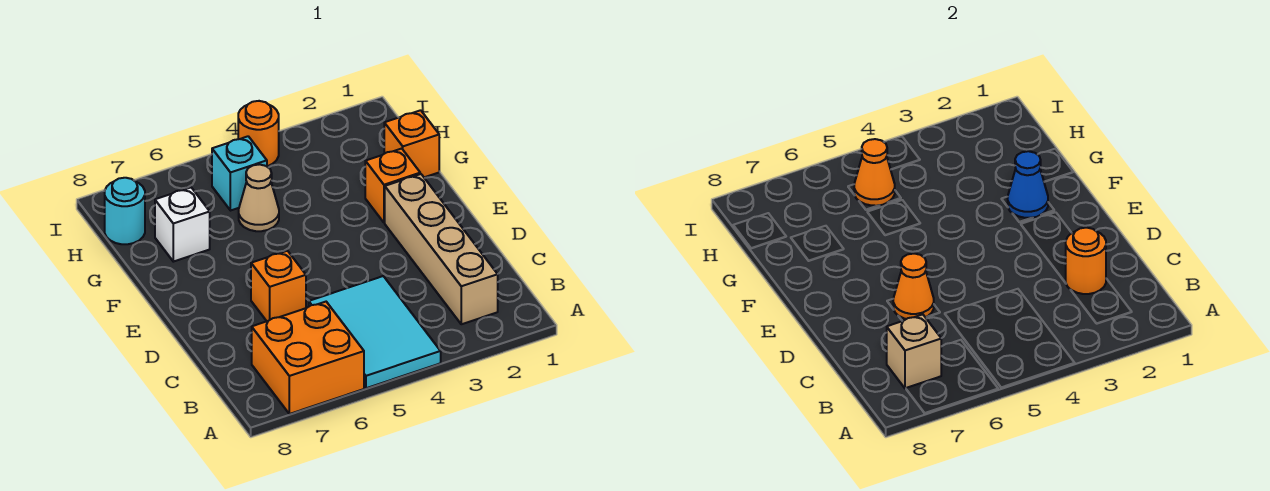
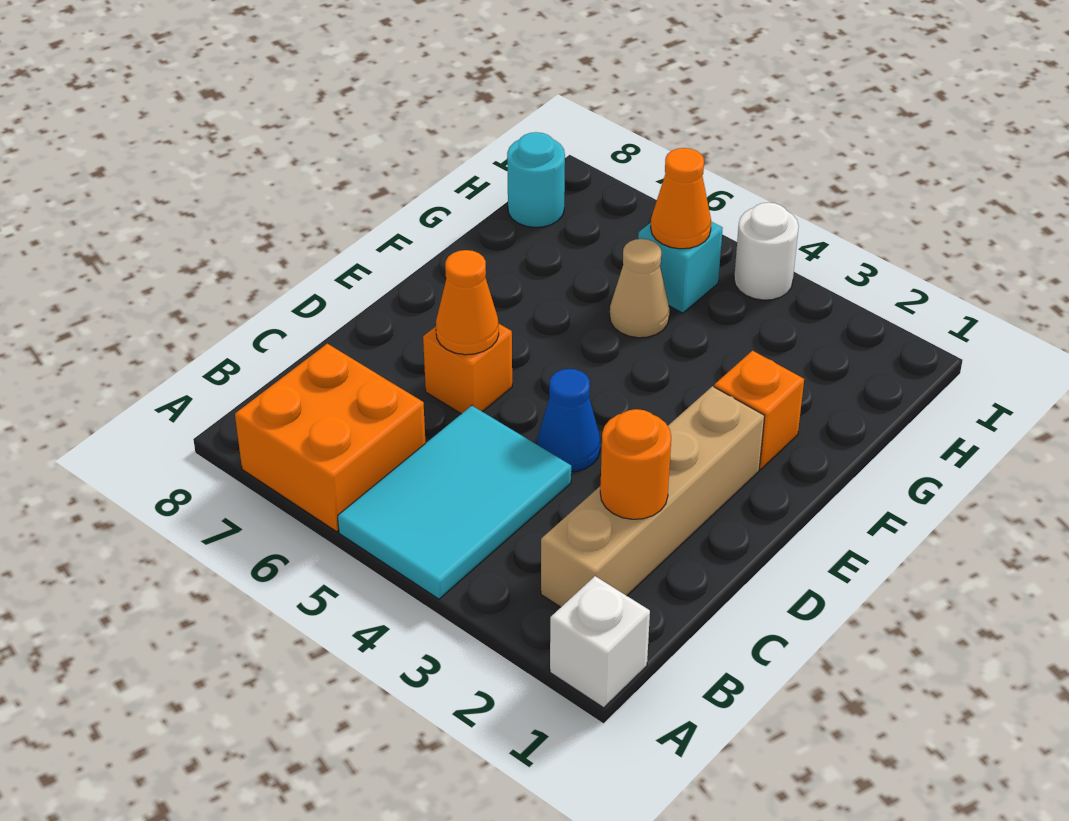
tan 1x1 brick [887,314,941,389] -> none
blue 1x1 cone [1008,151,1048,218] -> blue 1x1 cone moved to [537,369,600,472]
orange 1x1 brick [384,110,439,177] -> none
white 1x1 brick [155,188,210,262] -> white 1x1 brick moved to [550,576,650,708]
orange 1x1 round brick [238,101,279,166] -> white 1x1 round brick [734,202,799,300]

